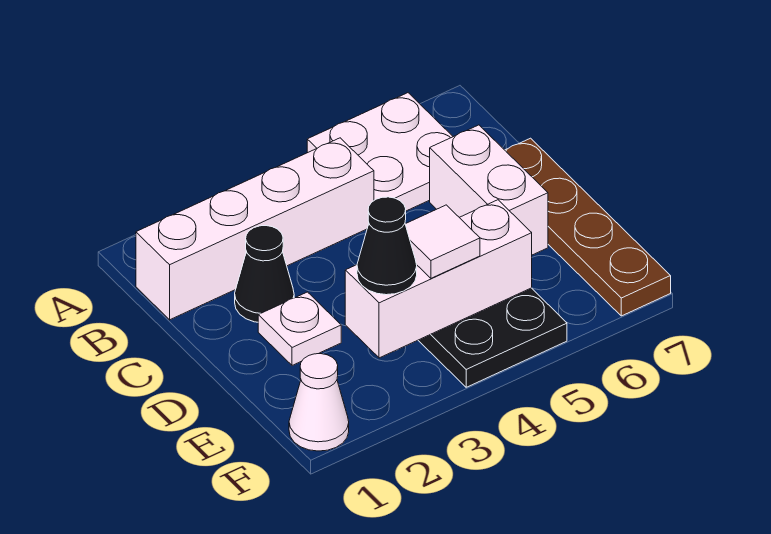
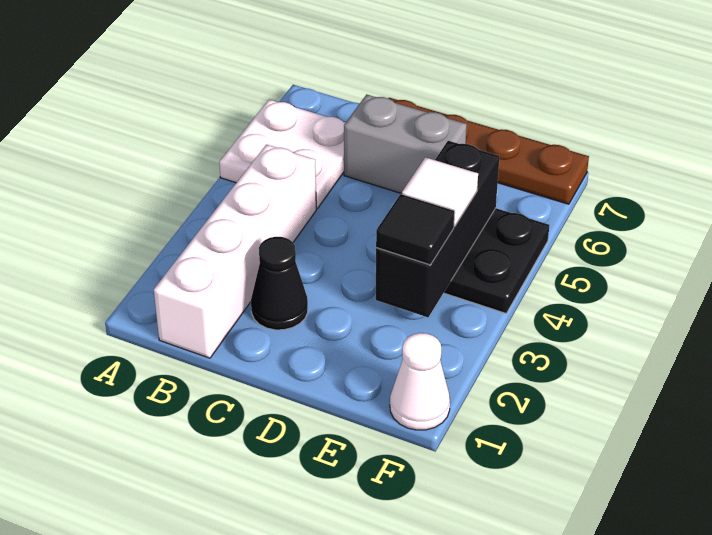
white 1x2 brick [430,125,548,255] -> grey 1x2 brick [344,95,467,194]
white 1x1 plate [258,292,341,365] -> none
white 1x3 brick [345,200,532,358] -> black 1x3 brick [376,141,500,317]
black 1x1 cone [357,197,417,295] -> black 1x1 tile [376,194,455,265]

